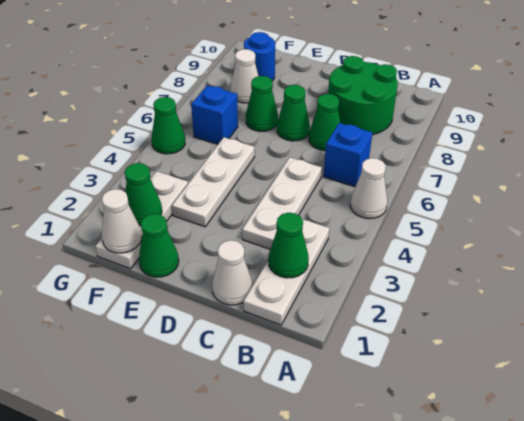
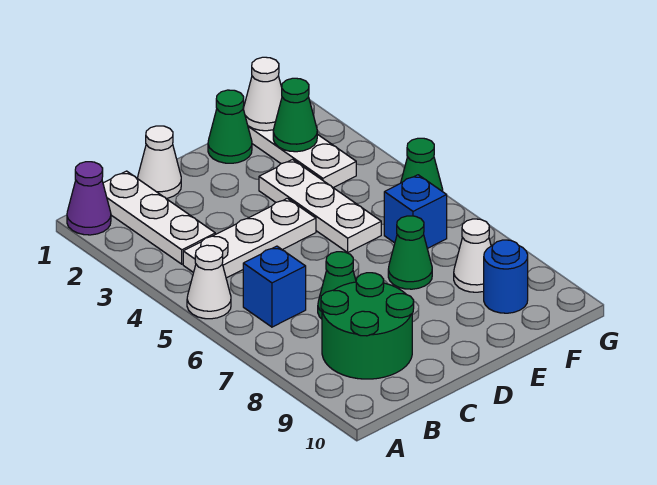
none -> purple 1x1 cone [67,162,111,235]
green 1x1 cone [268,213,309,278] -> none
white 1x3 plate [242,157,322,249] -> white 1x3 plate turned to [183,198,316,278]
green 1x1 cone [277,85,310,141] -> none

